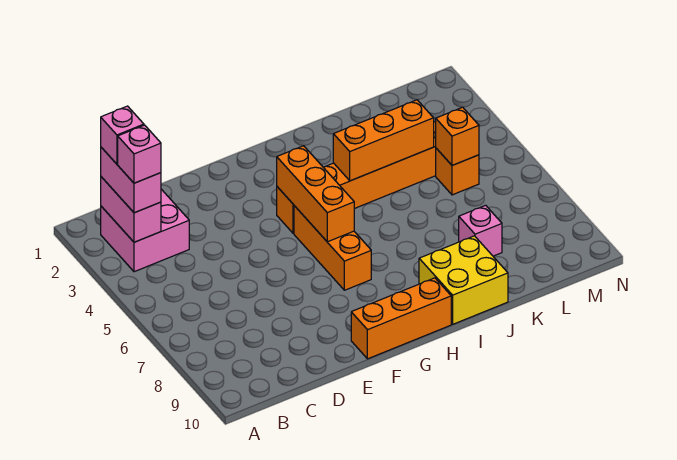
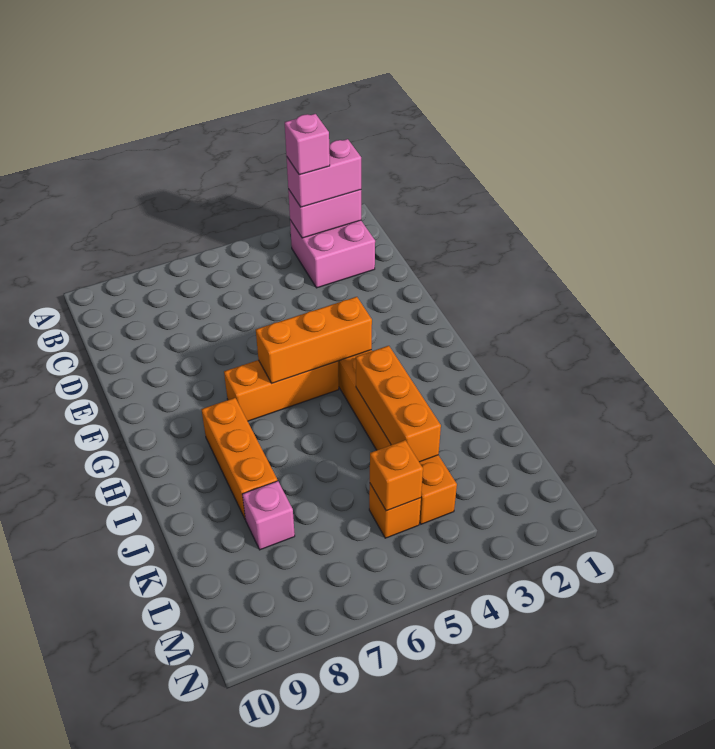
pink 1x1 brick [101,106,144,164] -> none
orange 1x3 brick [351,278,451,359] -> orange 1x3 brick moved to [201,398,277,520]
yellow 2x2 brick [419,236,508,324] -> none

